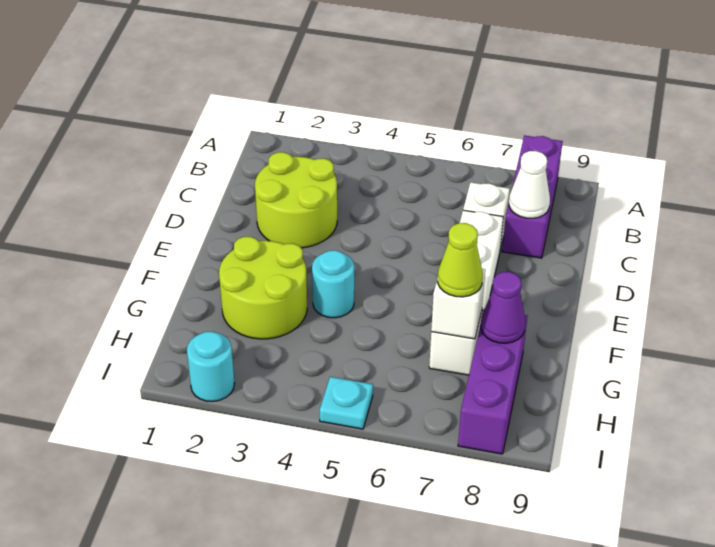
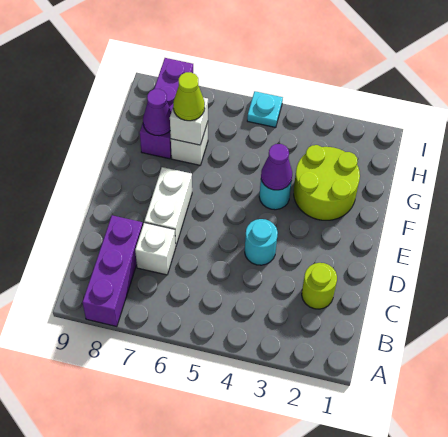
lime 2x2 round brick [255,152,337,248] -> lime 1x1 round brick [302,263,337,309]
white 1x1 cone [509,151,550,218] -> none
none -> purple 1x1 cone [261,144,292,190]
cyan 1x1 round brick [187,332,235,401] -> cyan 1x1 round brick moved to [245,219,278,265]

